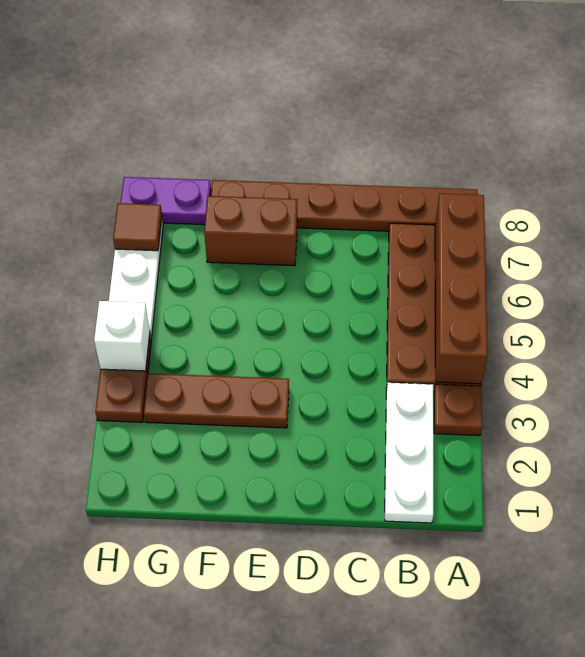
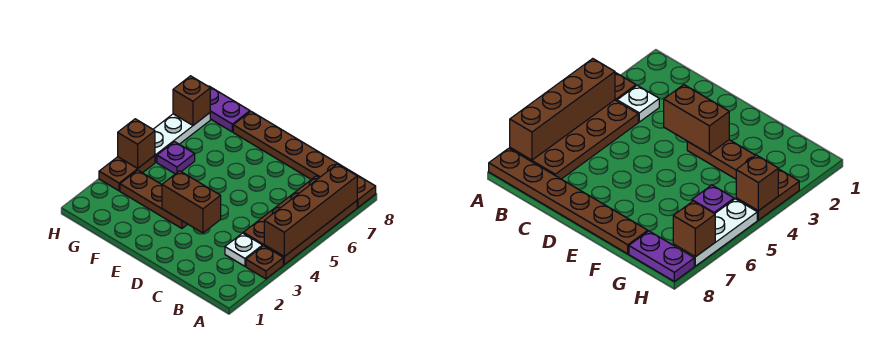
white 1x3 plate [385,383,433,523] -> white 1x1 plate [225,233,262,266]
brown 1x2 brick [204,196,297,266] -> brown 1x2 brick moved to [162,171,221,233]
none -> purple 1x1 plate [157,142,195,174]
white 1x1 brick [94,301,150,371] -> brown 1x1 brick [118,119,155,168]
brown 1x1 tile [113,203,162,251] -> brown 1x1 brick [173,76,210,125]

